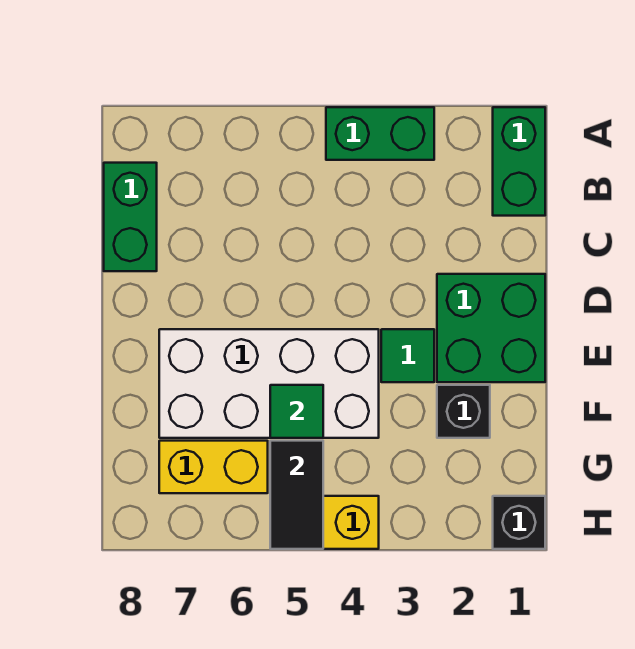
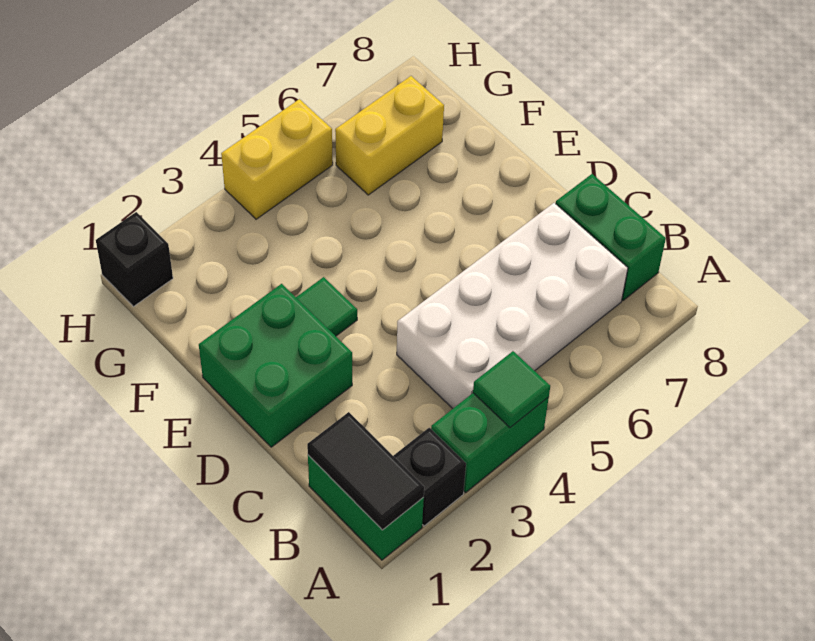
white 2x4 brick [159,329,379,438] -> white 2x4 brick moved to [397,203,628,409]
black 1x1 brick [437,385,490,438] -> black 1x1 brick moved to [394,428,466,526]
green 1x1 tile [270,385,323,438] -> green 1x1 tile moved to [473,351,550,427]
black 1x2 tile [270,441,323,549] -> black 1x2 tile moved to [307,412,424,530]

